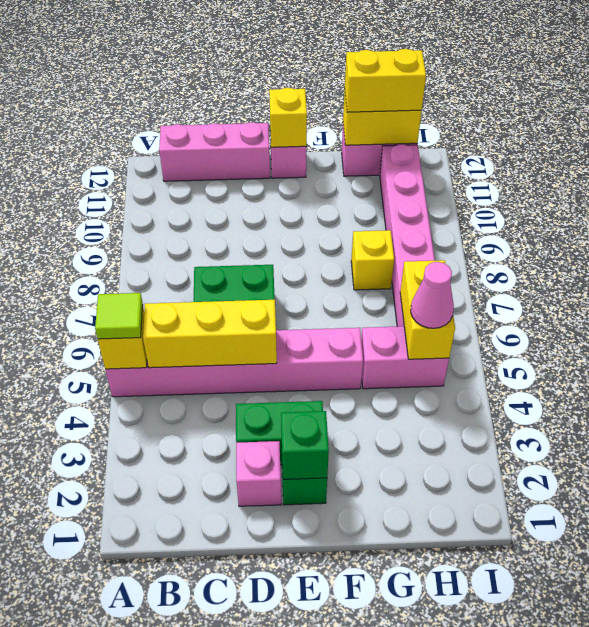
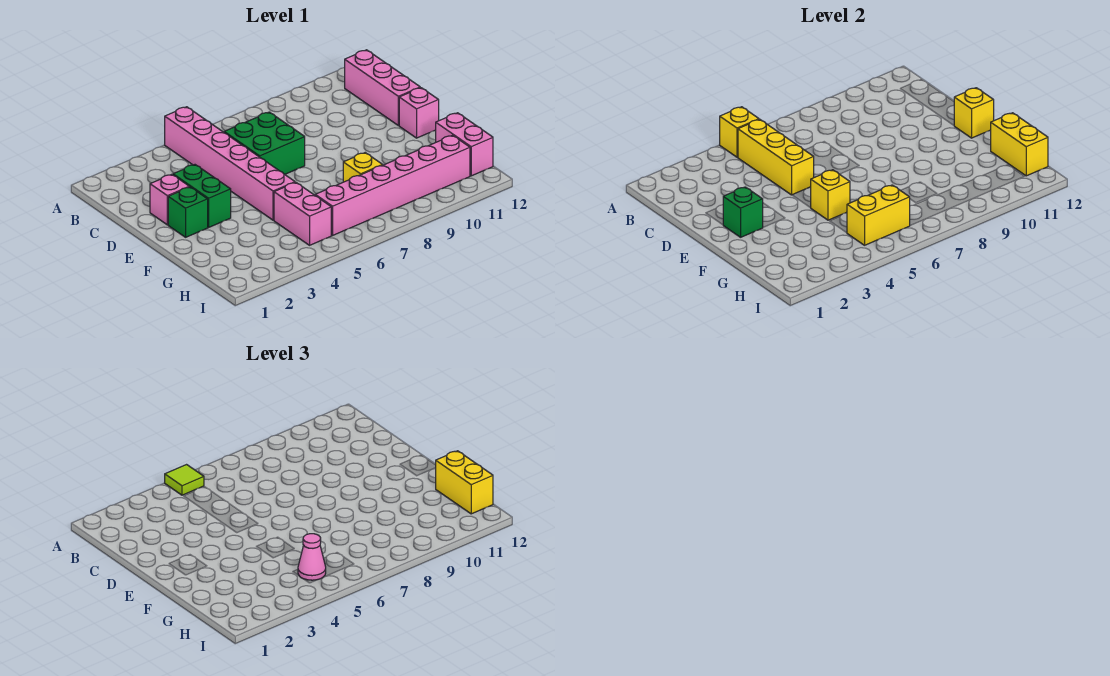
none -> yellow 1x1 brick [811,170,850,220]

